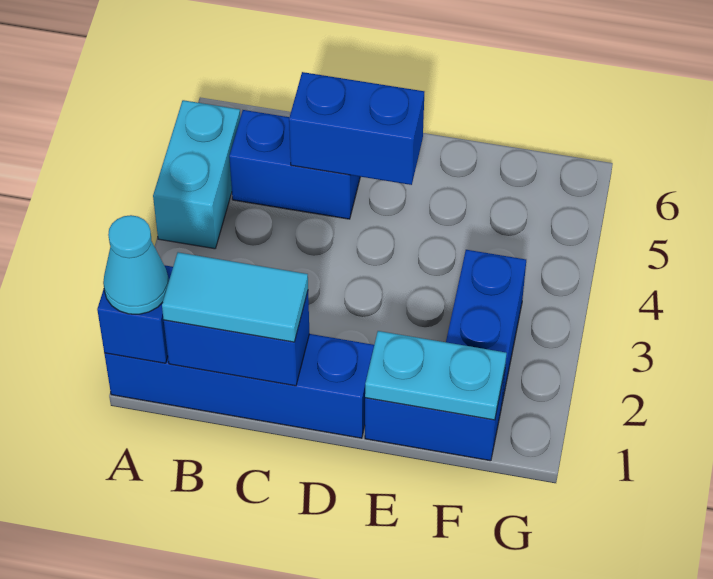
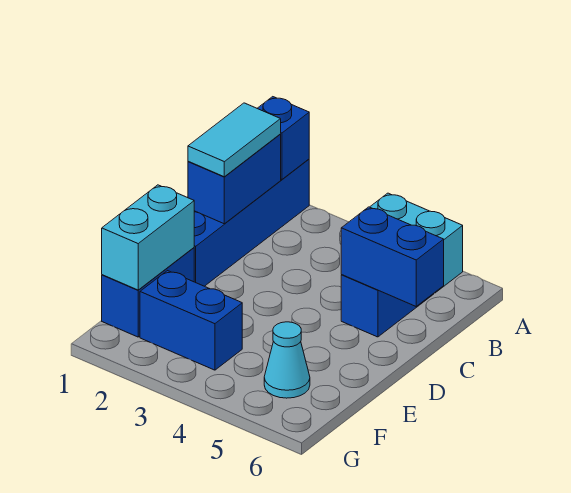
cyan 1x1 cone [103,215,169,314] -> cyan 1x1 cone moved to [264,322,310,398]
blue 1x2 brick [289,72,424,185] -> blue 1x2 brick turned to [341,207,444,306]
cyan 1x2 plate [365,331,507,420] -> cyan 1x2 brick [102,185,194,290]

